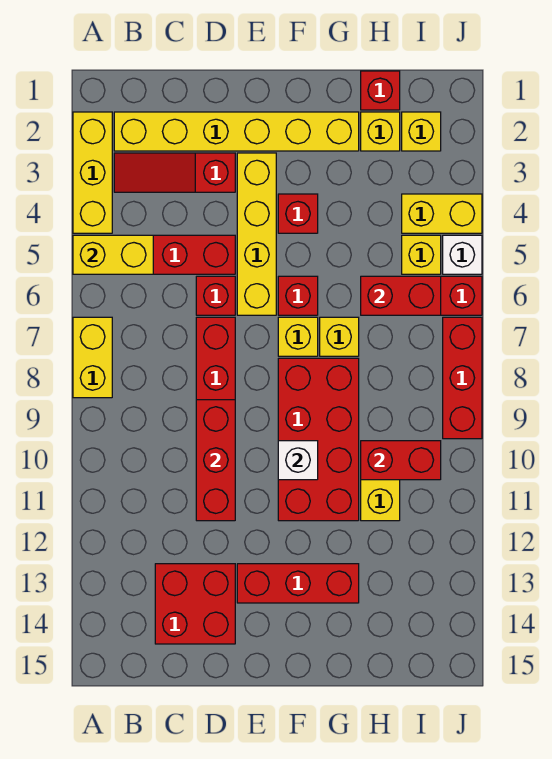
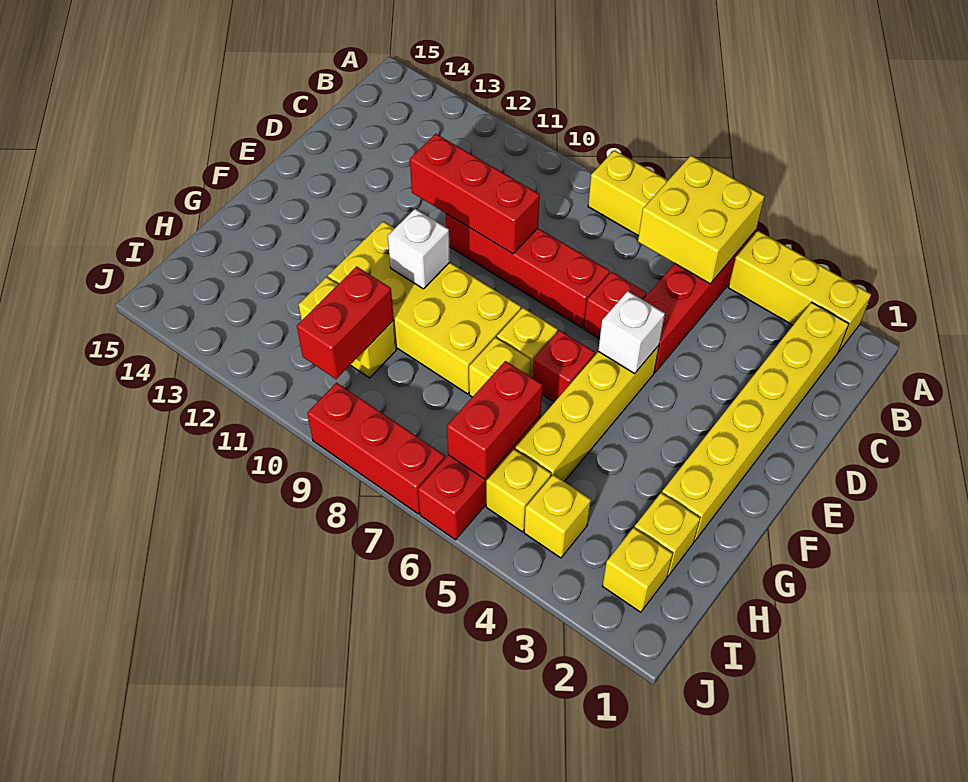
yellow 1x2 brick [73,235,153,274] -> yellow 2x2 brick [638,156,765,284]
red 1x3 slope [114,153,235,192] -> none
red 2x2 brick [155,564,235,644] -> none
yellow 1x4 brick [237,153,276,315] -> yellow 1x4 brick turned to [515,346,659,481]
red 1x3 brick [237,564,359,603] -> none
red 1x1 brick [278,194,318,233] -> none
red 2x4 brick [278,358,359,521] -> yellow 2x4 brick [328,221,521,394]
red 1x1 brick [361,71,400,110] -> none
yellow 1x2 brick [402,194,482,233] -> yellow 1x1 brick [524,475,591,558]
white 1x1 brick [443,235,482,274] -> white 1x1 brick moved to [598,291,665,374]

